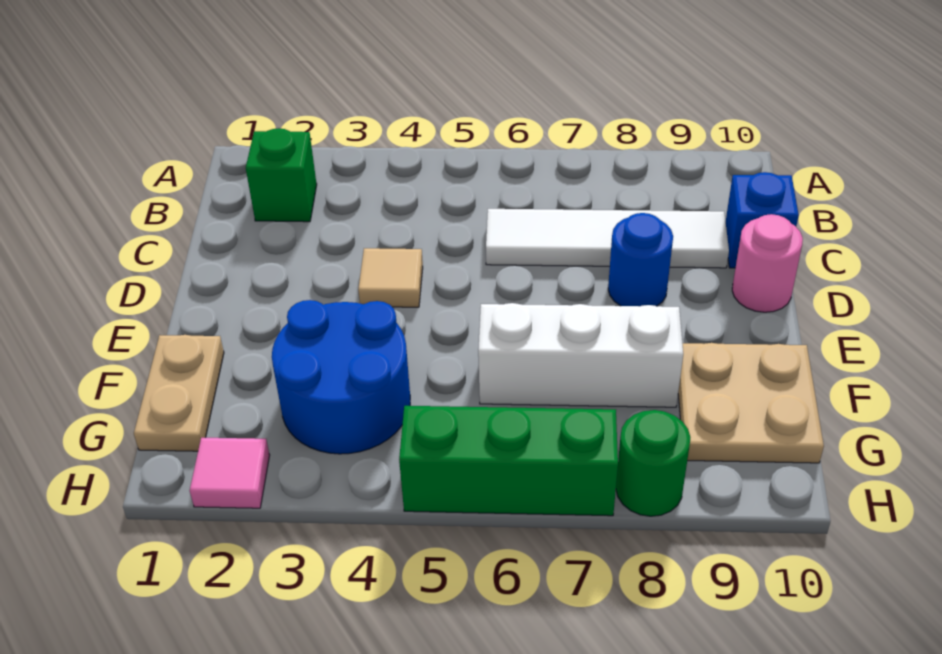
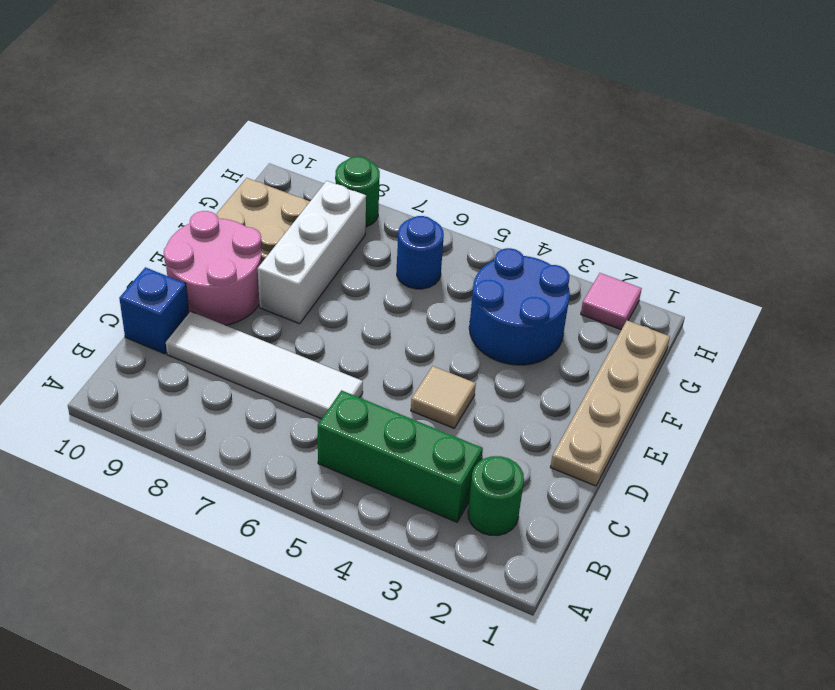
green 1x1 brick [246,128,317,222] -> green 1x1 round brick [468,456,524,535]
blue 1x1 round brick [608,213,673,306] -> blue 1x1 round brick moved to [397,216,444,289]
pink 1x1 round brick [732,214,803,312] -> pink 2x2 round brick [164,211,262,325]
tan 1x2 plate [134,335,224,451] -> tan 1x4 plate [551,320,670,486]
white 1x3 brick [478,303,683,407] -> white 1x3 brick turned to [258,181,366,324]
green 1x3 brick [399,406,618,516] -> green 1x3 brick moved to [318,390,483,522]

